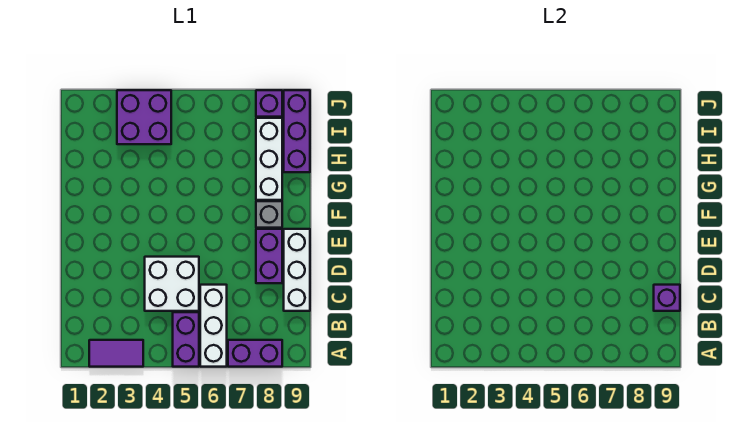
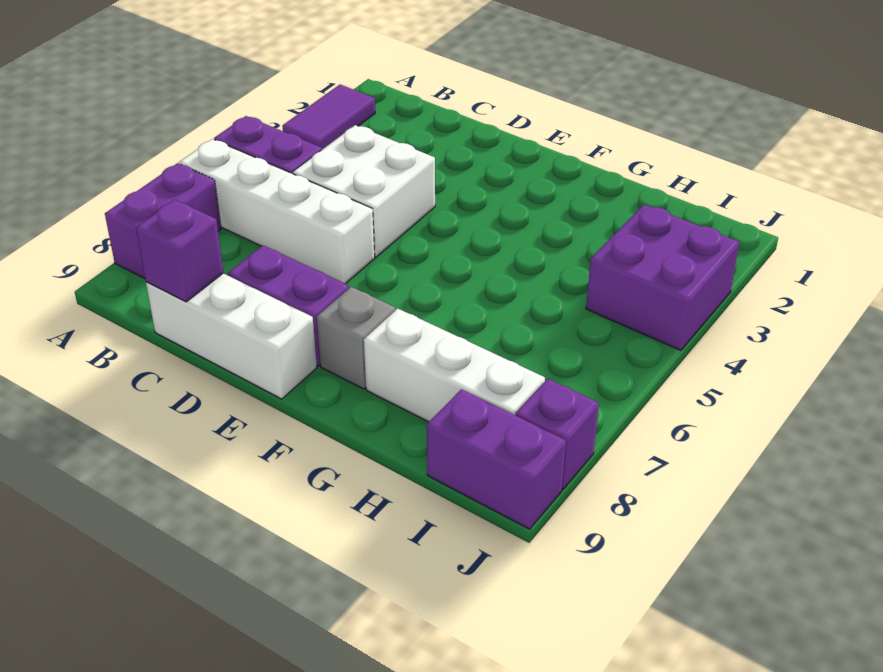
white 1x3 brick [200,285,227,367] -> white 1x4 brick [179,139,375,284]
purple 1x3 brick [284,90,310,172] -> purple 1x2 brick [427,389,566,529]

